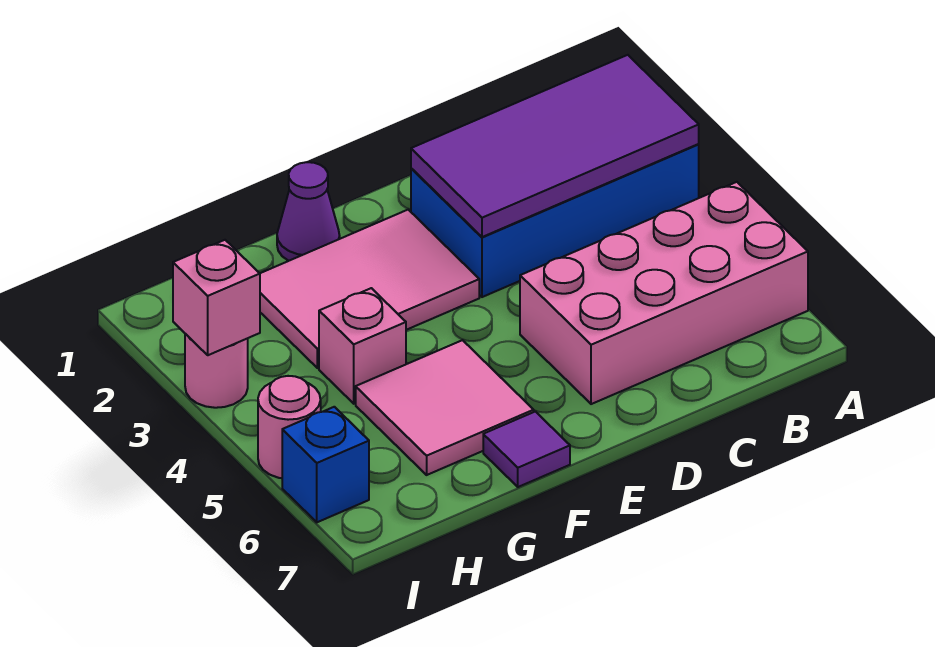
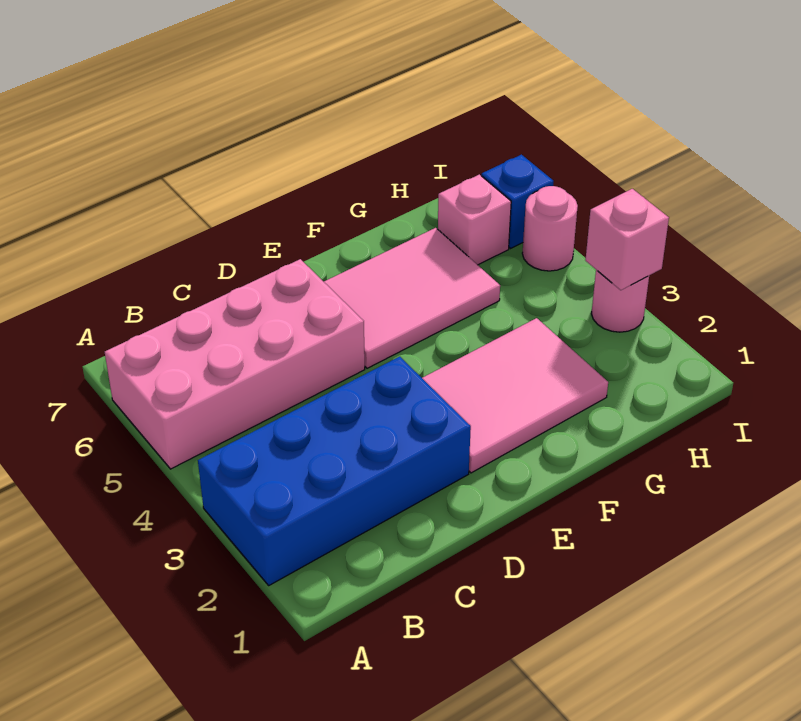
purple 2x4 tile [411,55,699,237] -> none
purple 1x1 cone [277,162,340,261] -> none
pink 2x2 tile [356,340,534,475] -> pink 2x3 tile [324,228,500,368]
purple 1x1 tile [483,411,570,487] -> none
pink 1x1 brick [319,288,406,404] -> pink 1x1 brick moved to [438,174,511,265]

